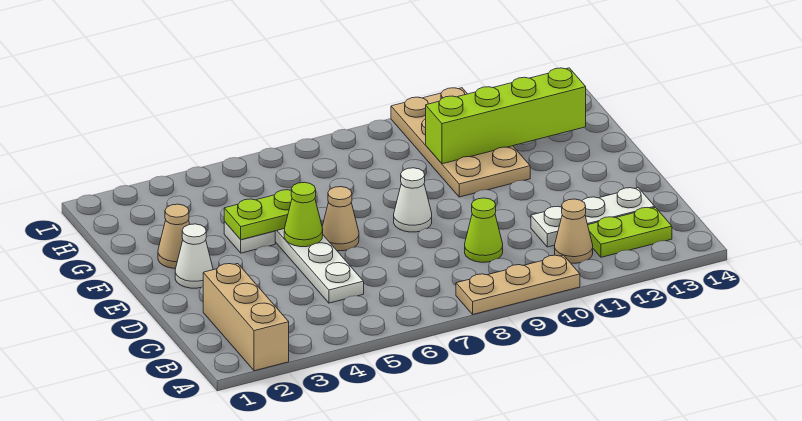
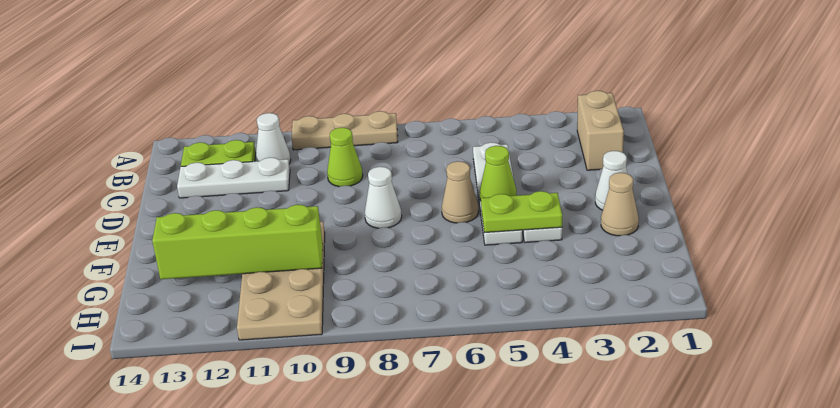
tan 1x3 brick [203,264,289,371] -> tan 1x2 brick [577,91,624,170]
tan 1x1 cone [555,199,593,263] -> white 1x1 cone [256,113,291,163]

